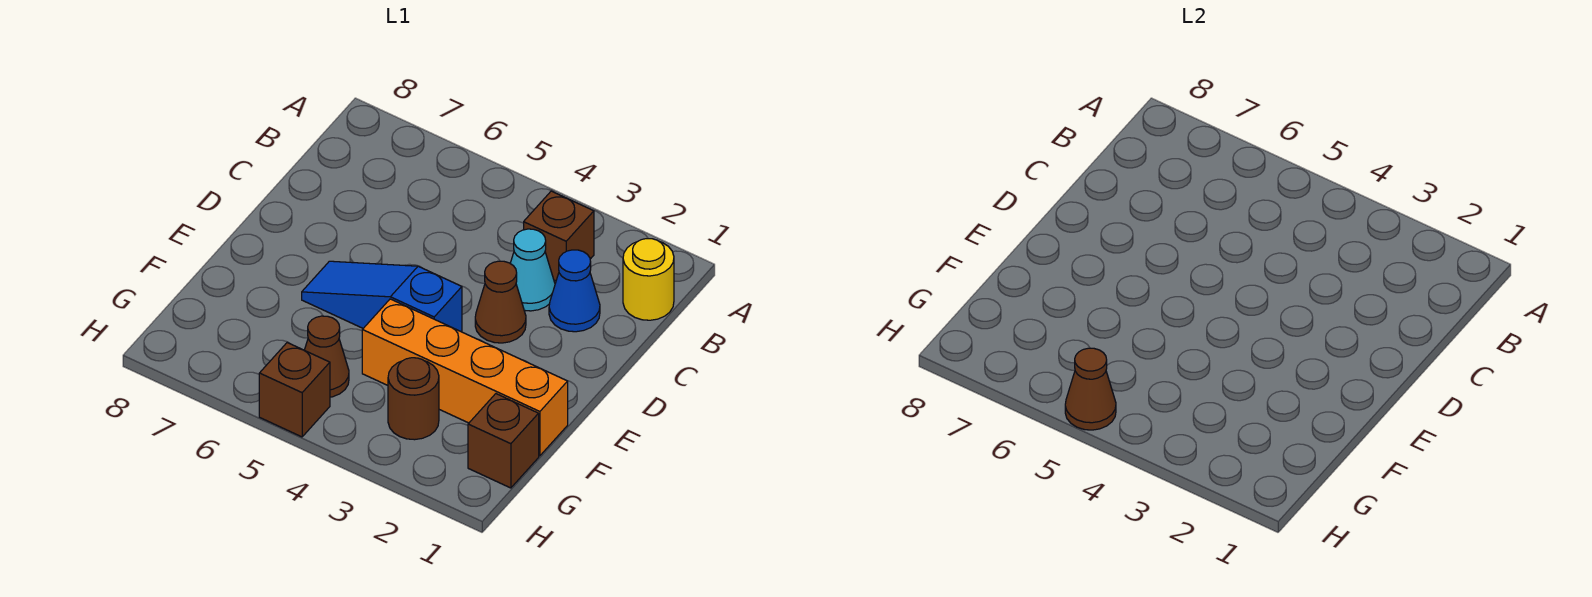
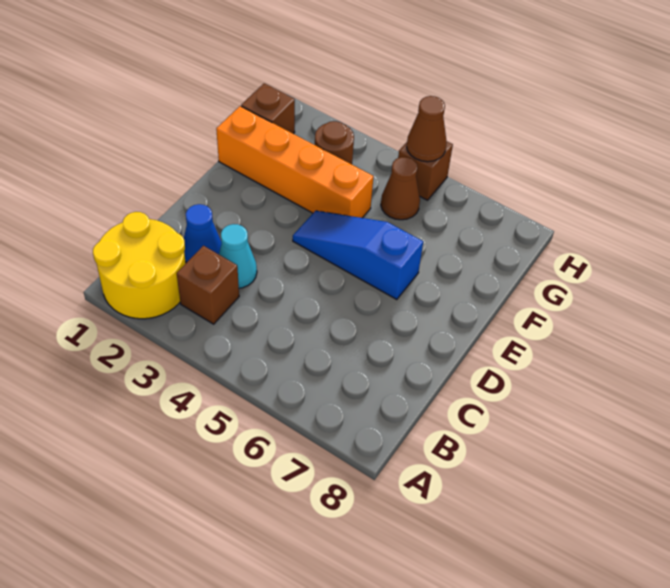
yellow 1x1 round brick [623,239,674,320] -> yellow 2x2 round brick [93,212,186,319]
brown 1x1 cone [475,261,526,343] -> none
blue 1x3 slope [302,261,462,331] -> blue 1x3 slope turned to [293,211,423,300]

